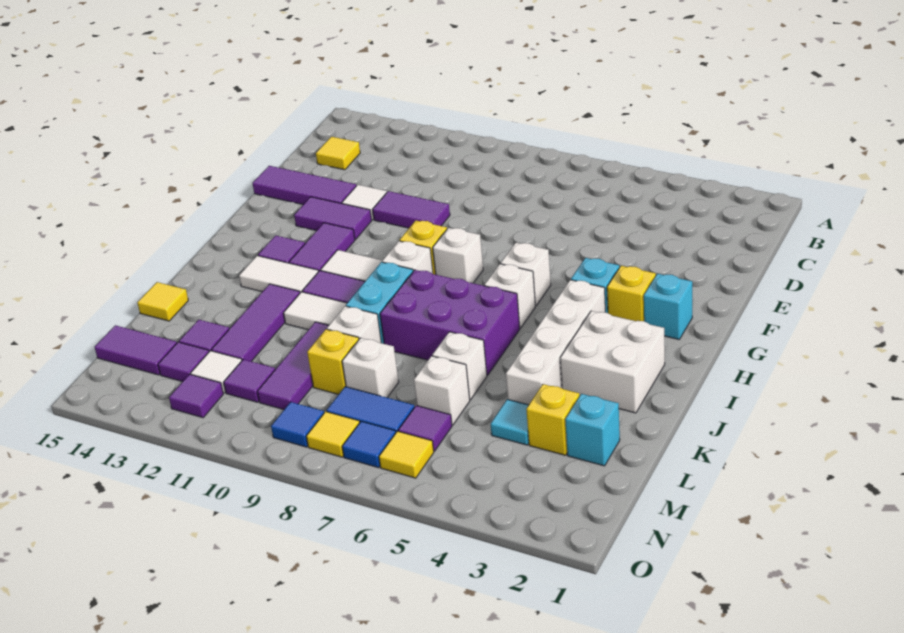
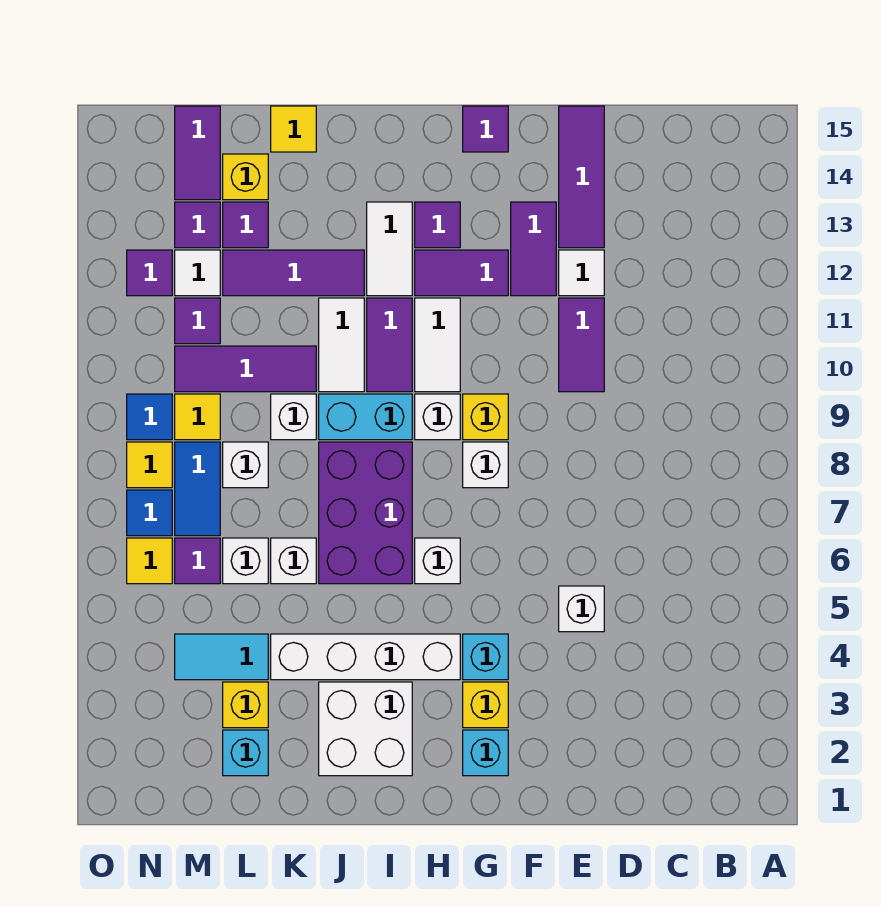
yellow 1x1 tile [316,137,360,170] -> yellow 1x1 tile moved to [175,394,220,440]
white 1x1 brick [501,243,551,306] -> white 1x1 brick moved to [559,586,604,632]
none -> purple 1x1 tile [463,106,508,152]
cyan 1x1 tile [491,399,529,445] -> cyan 1x2 tile [175,634,268,680]
yellow 1x1 brick [307,329,359,394] -> yellow 1x1 brick moved to [223,154,268,200]

